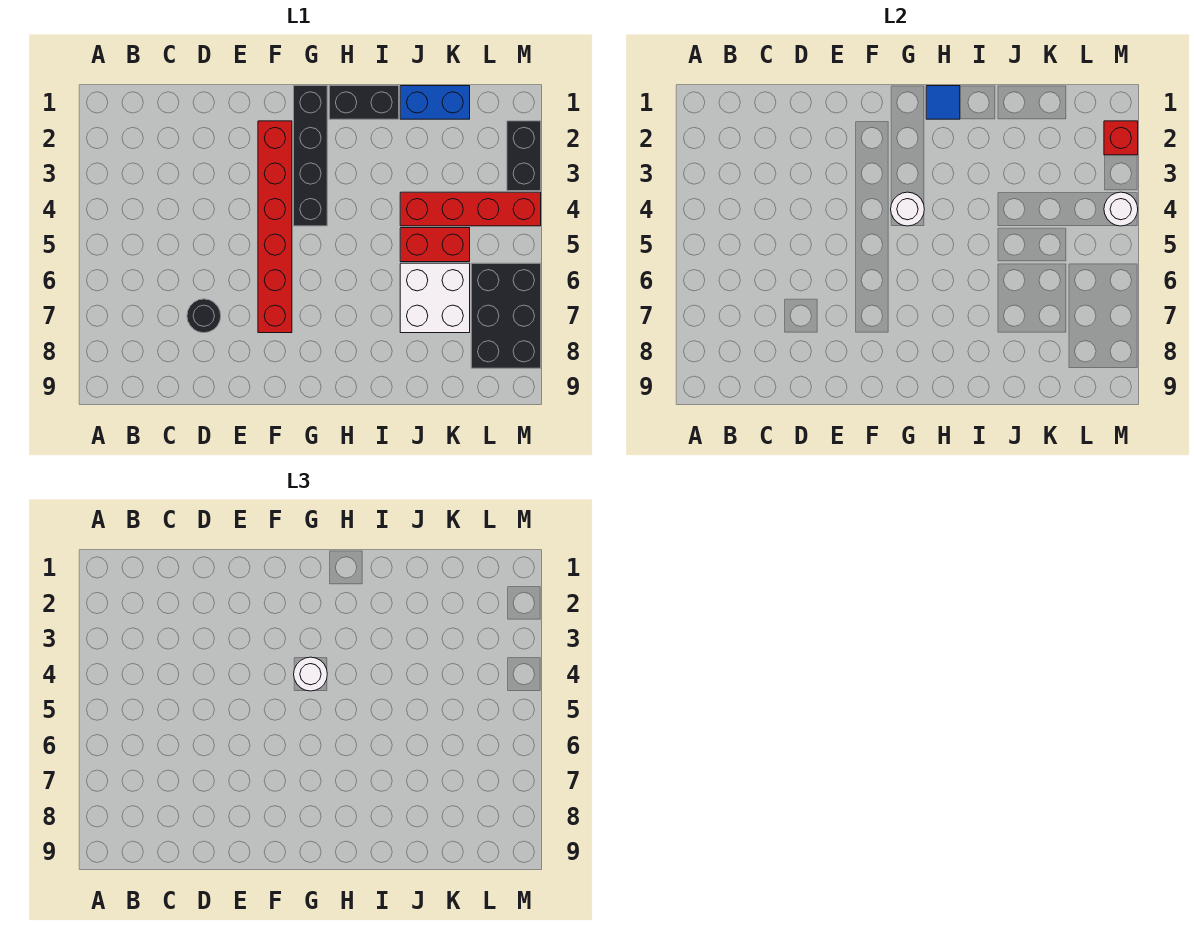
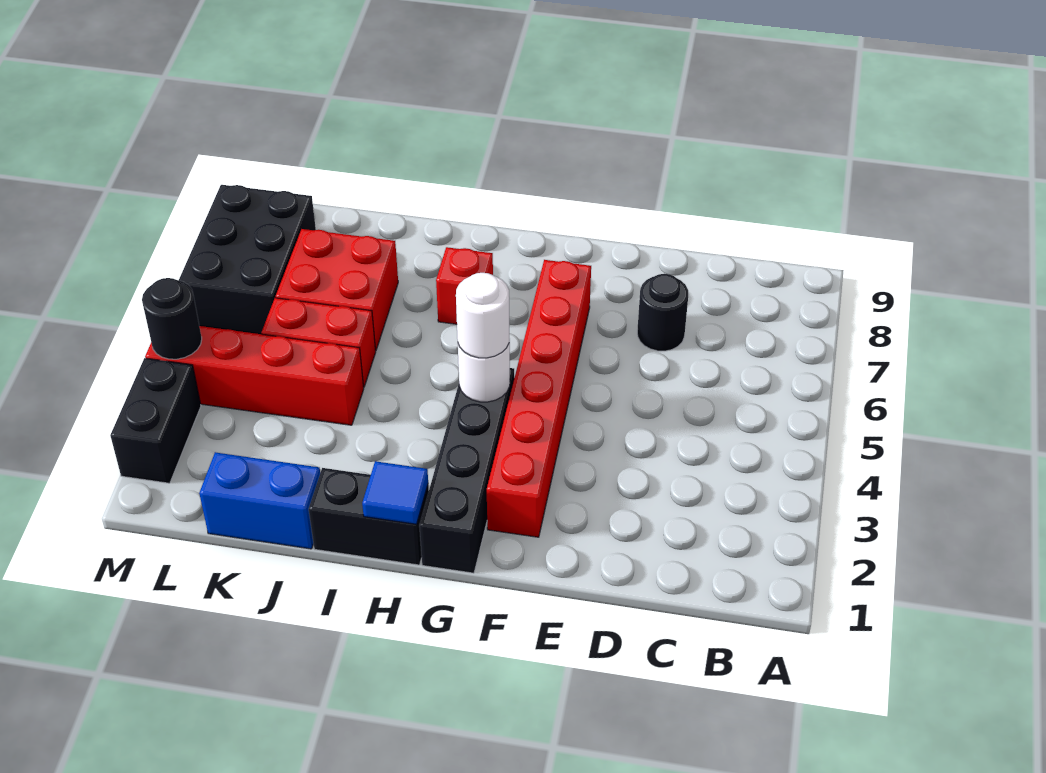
white 2x2 brick [400,263,470,333] -> red 2x2 brick [276,229,398,350]
red 1x1 brick [1104,121,1138,155] -> red 1x1 brick moved to [436,247,493,324]
white 1x1 round brick [1104,192,1138,226] -> black 1x1 round brick [142,278,202,359]

